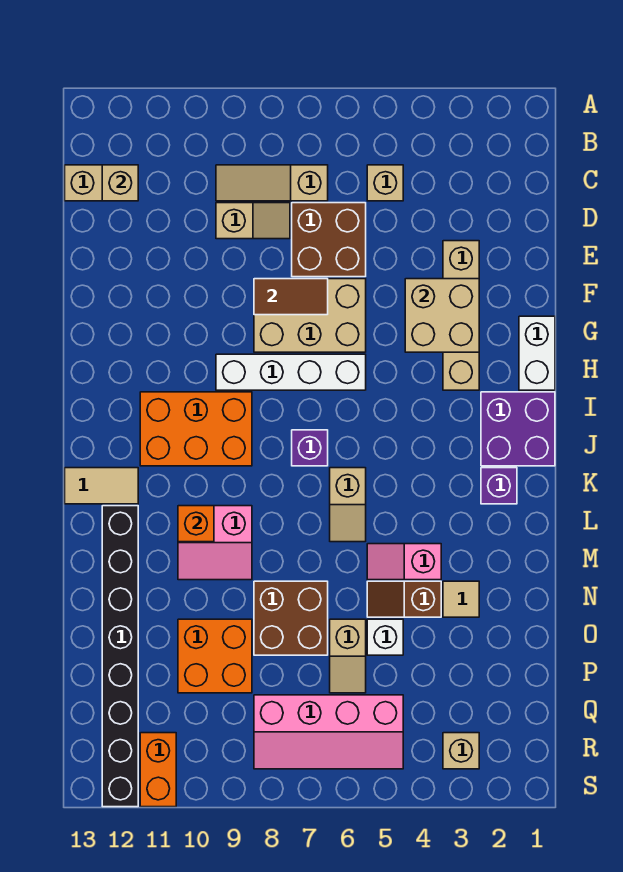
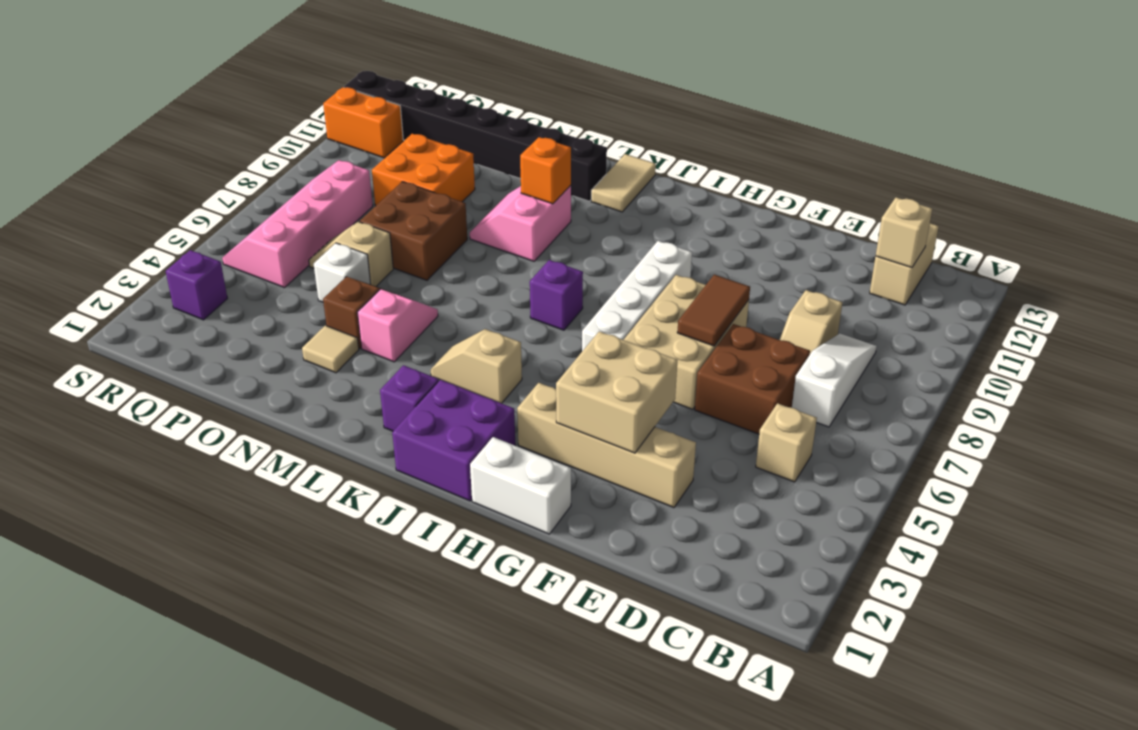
tan 1x3 slope [216,165,328,201] -> white 1x3 slope [792,334,877,427]
orange 2x3 brick [140,392,252,466] -> none
tan 1x2 slope [330,468,366,542] -> tan 1x2 slope moved to [431,329,522,403]
tan 1x1 brick [443,733,479,769] -> purple 1x1 brick [166,250,227,320]

